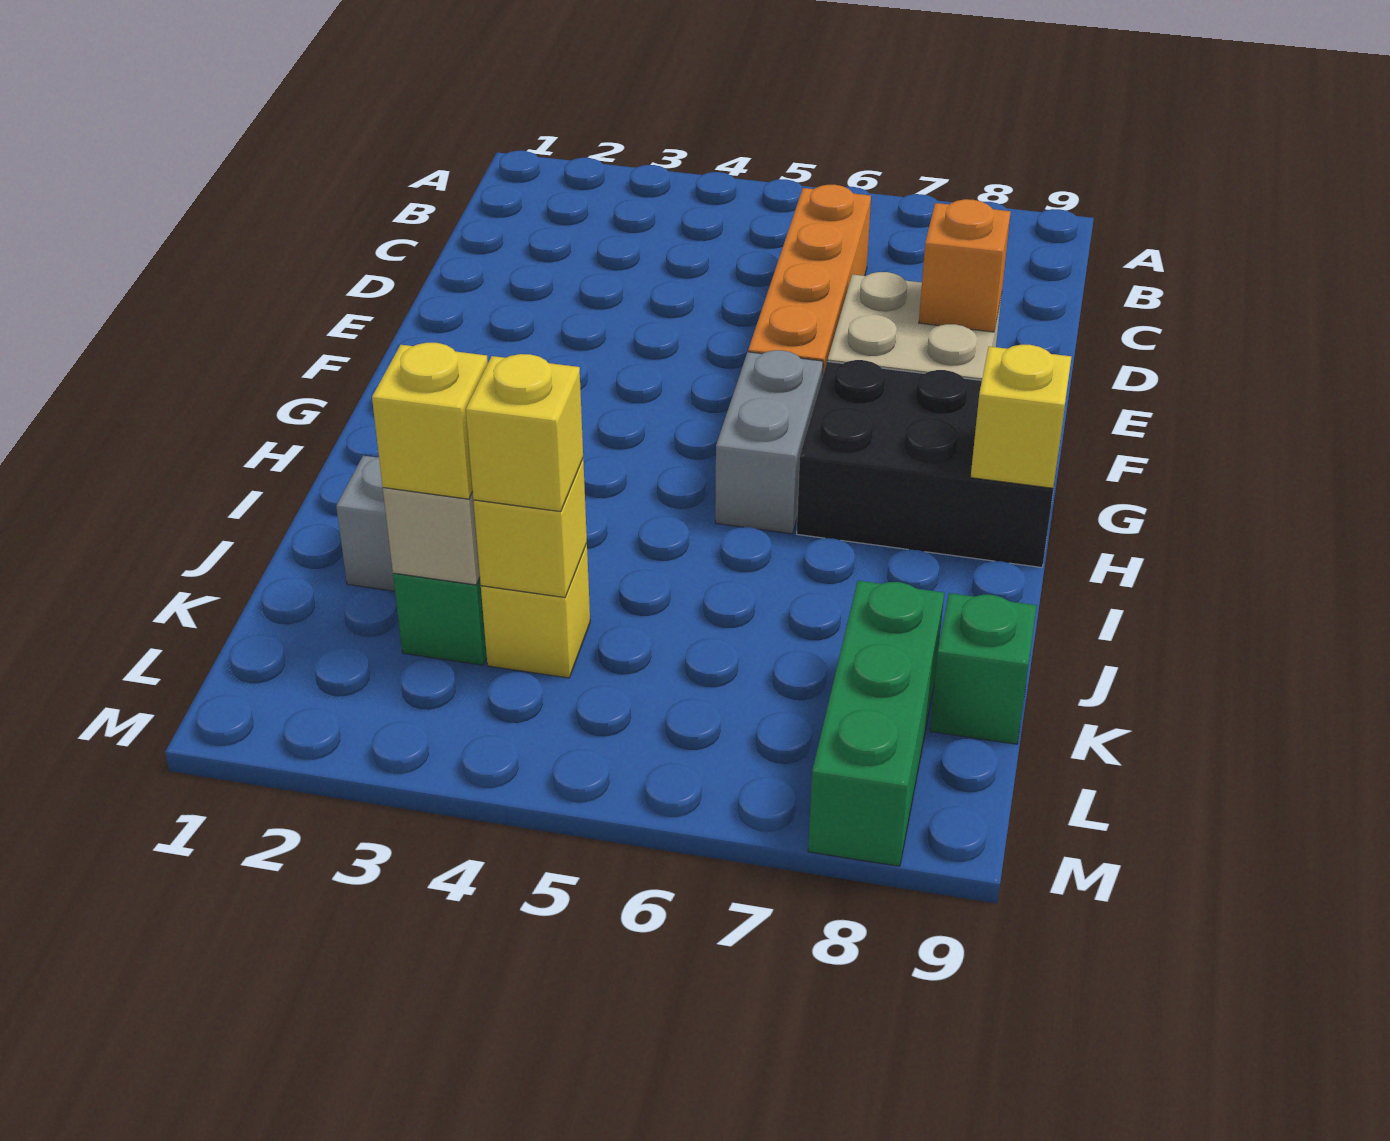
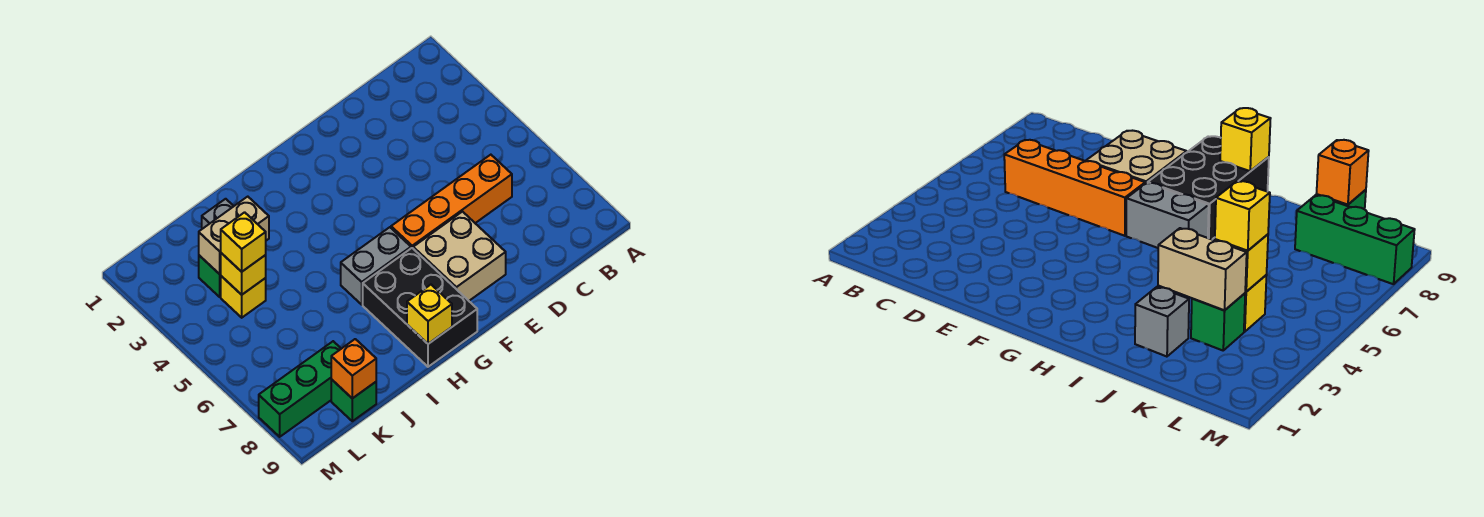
orange 1x1 brick [919,199,1011,332] -> orange 1x1 brick moved to [331,339,376,398]
yellow 1x1 brick [372,343,488,499] -> none

